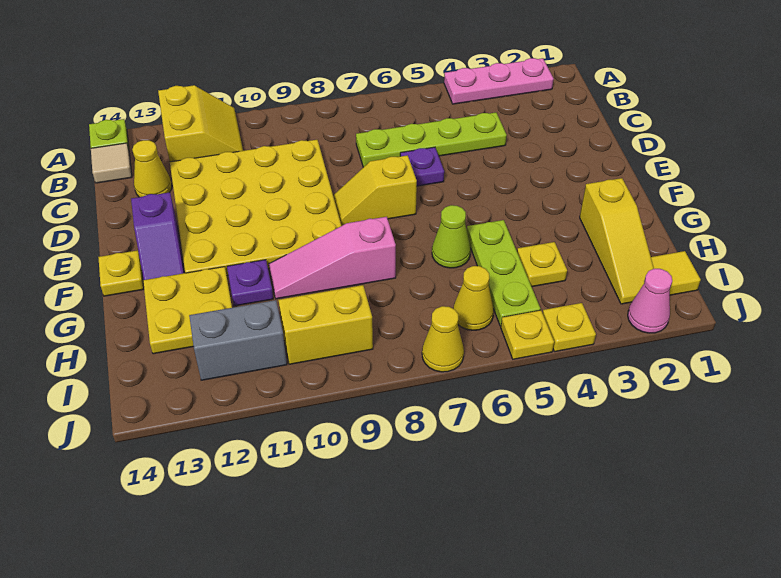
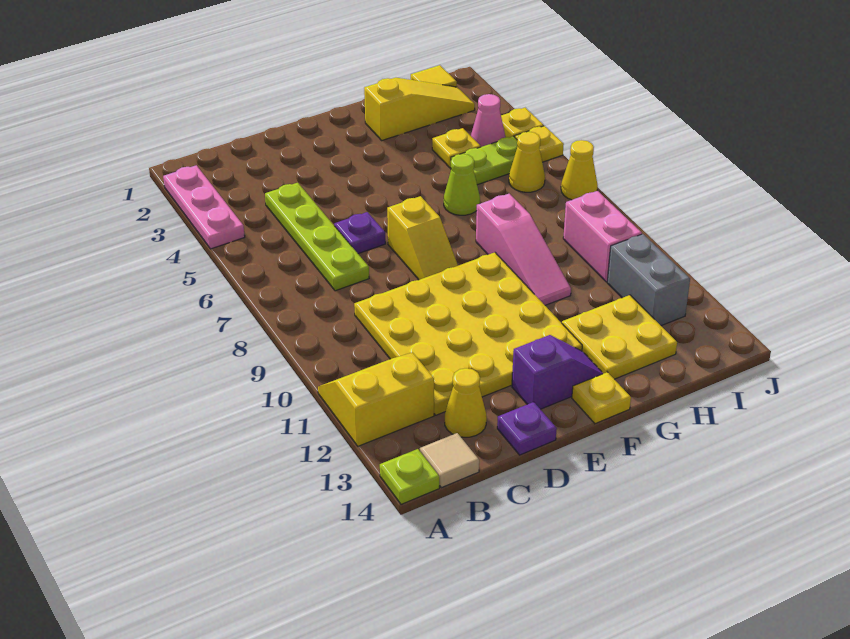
lime 1x3 plate [467,220,540,326] -> lime 1x2 plate [451,136,518,185]
purple 1x1 plate [227,260,273,306] -> purple 1x1 plate moved to [497,402,557,455]
yellow 1x2 brick [278,285,373,364] -> pink 1x2 brick [563,191,642,282]
pink 1x1 cone [628,269,672,333] -> pink 1x1 cone moved to [471,94,505,147]

